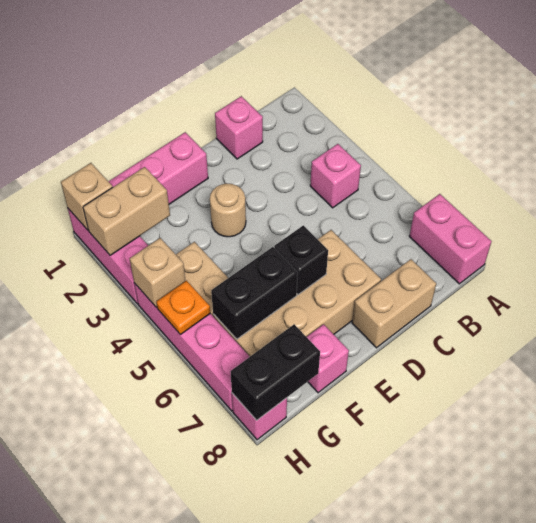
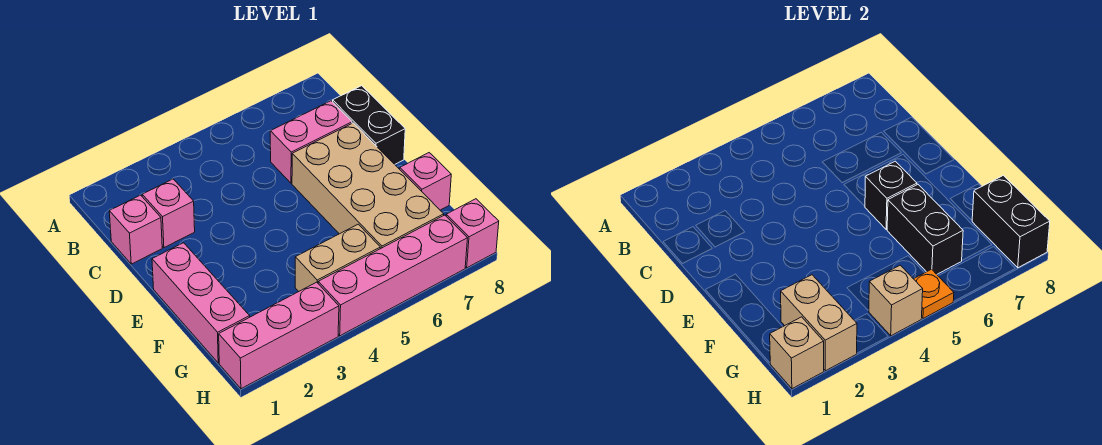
pink 1x2 brick [409,194,492,284] -> pink 1x2 brick moved to [270,101,352,183]
pink 1x1 brick [310,144,361,208] -> pink 1x1 brick moved to [142,179,195,248]
tan 1x2 brick [352,259,436,348] -> black 1x2 brick [333,86,405,164]
tan 1x1 round brick [210,184,246,237] -> none

